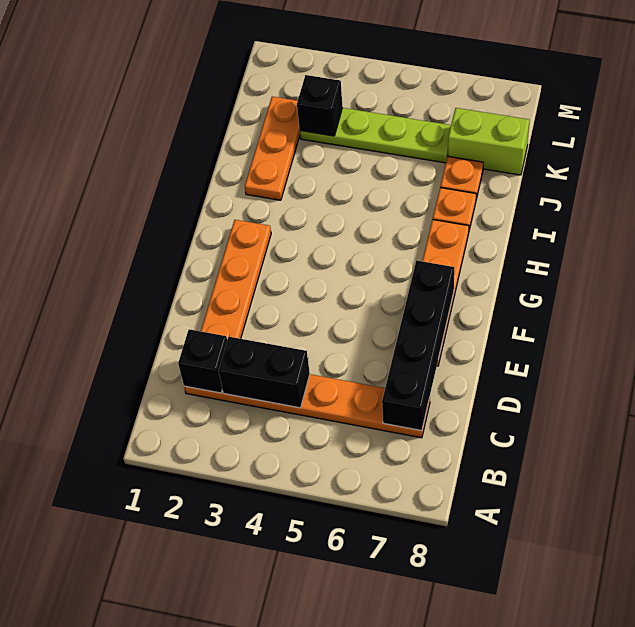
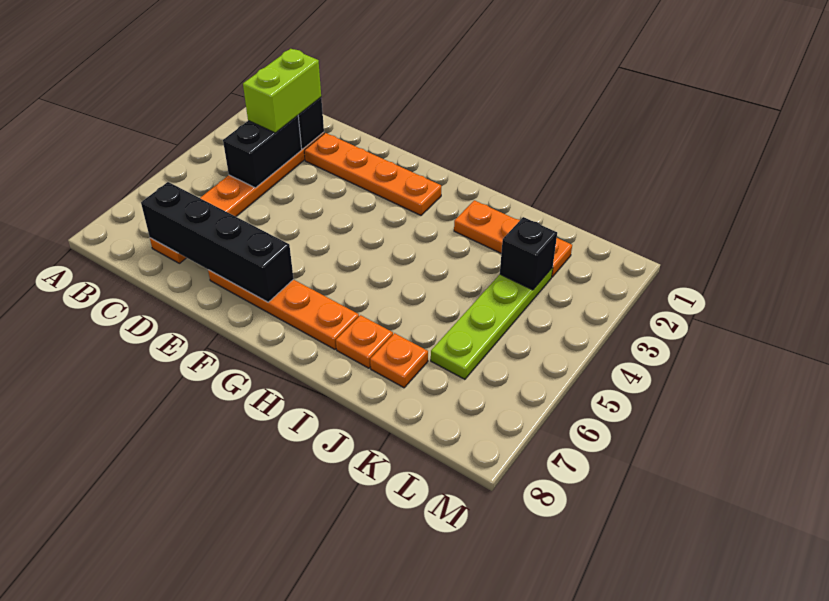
lime 1x2 brick [448,108,529,175] -> lime 1x2 brick moved to [243,49,321,133]

